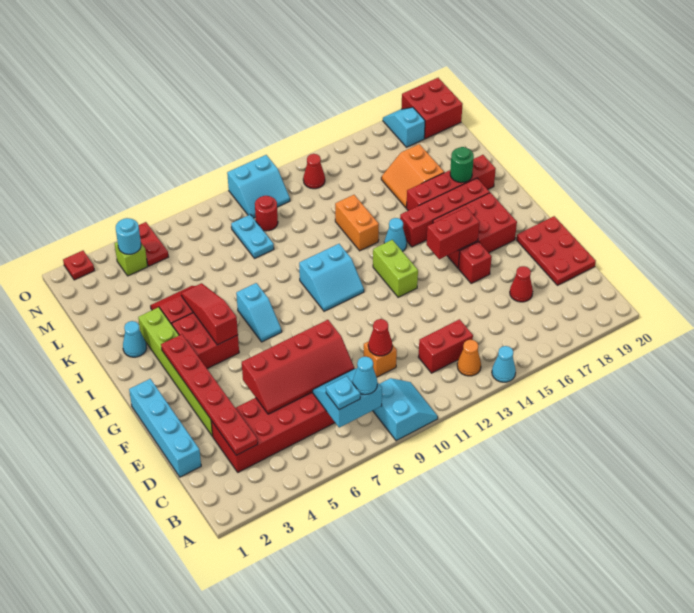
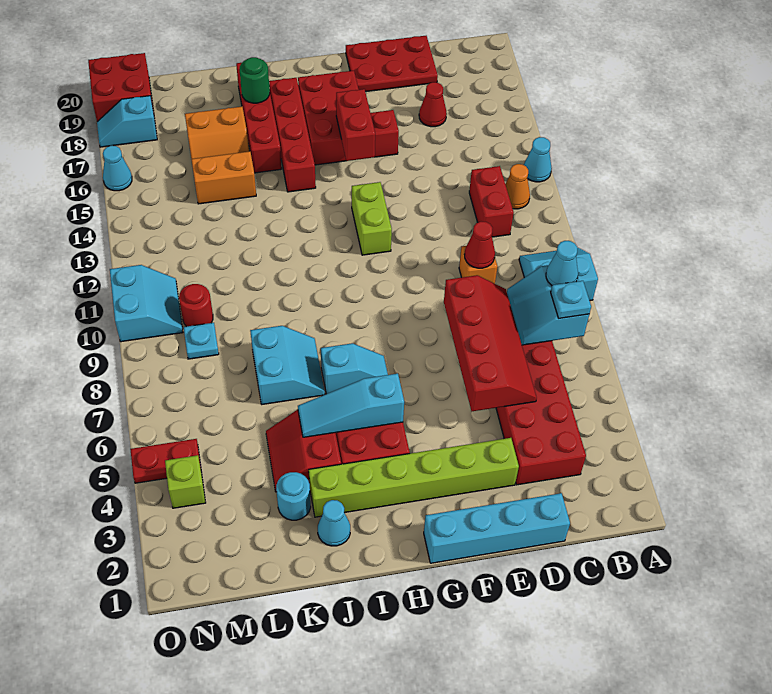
red 1x6 plate [161,334,258,455] -> none
lime 1x2 brick [373,240,418,297] -> lime 1x2 brick turned to [352,182,392,255]
red 1x3 slope [181,283,238,345] -> cyan 1x3 slope [298,374,404,437]
cyan 2x2 slope [299,244,364,311] -> cyan 2x2 slope moved to [250,326,325,404]
cyan 1x1 cone [384,218,407,252] -> cyan 1x1 cone moved to [103,146,132,191]
orange 1x2 brick [335,195,379,251] -> orange 1x2 brick moved to [191,151,256,204]
cyan 1x2 plate [231,214,274,258] -> cyan 1x1 plate [184,323,219,359]
cyan 1x1 round brick [116,218,141,254] -> cyan 1x1 round brick moved to [276,472,311,520]
red 1x1 cone [303,154,325,189] -> none
red 1x1 plate [63,251,94,280] -> none

